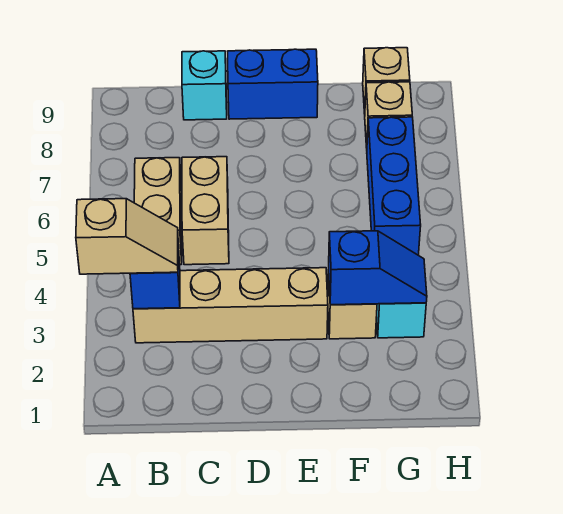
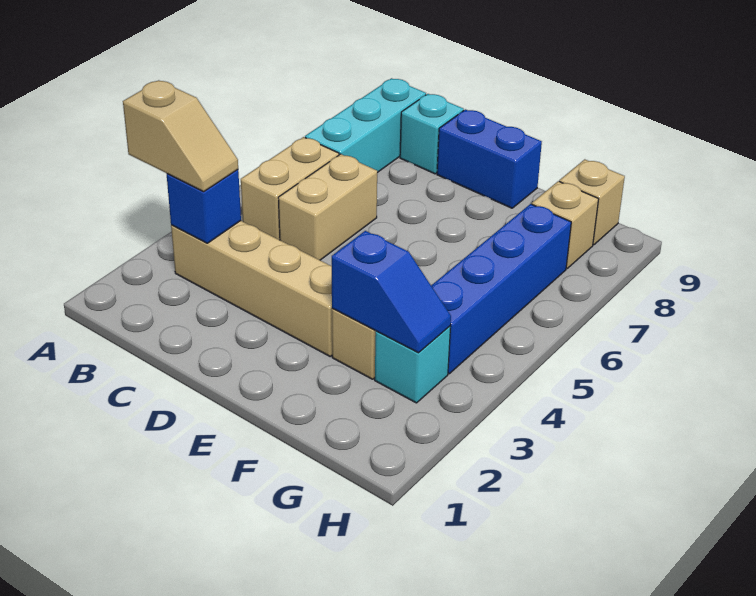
none -> cyan 1x3 brick [305,78,426,173]
blue 1x3 brick [367,117,421,255] -> blue 1x4 brick [431,204,571,374]

